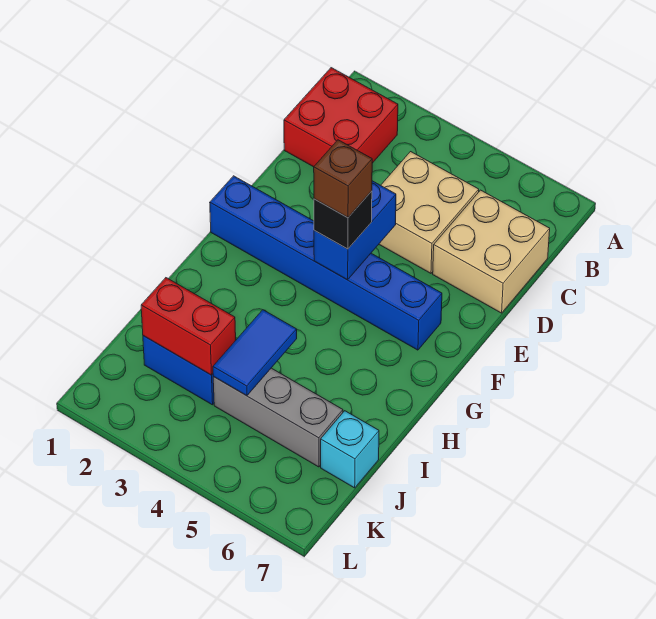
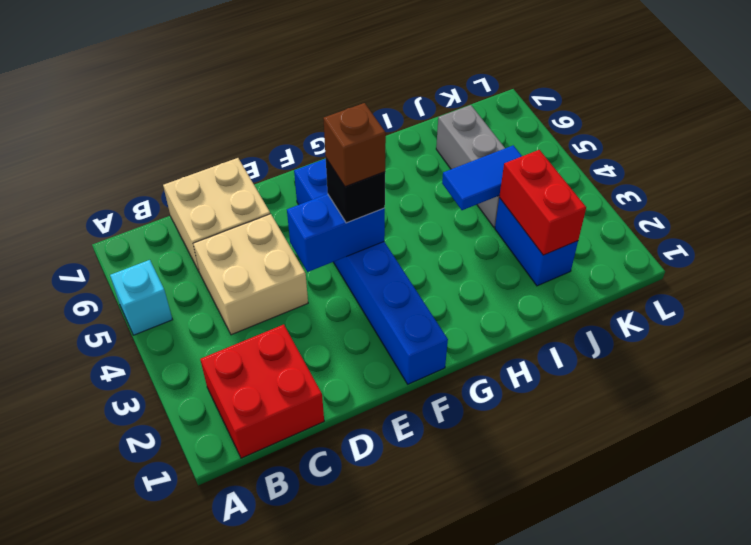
cyan 1x1 brick [321,411,379,488] -> cyan 1x1 brick moved to [110,260,173,335]

